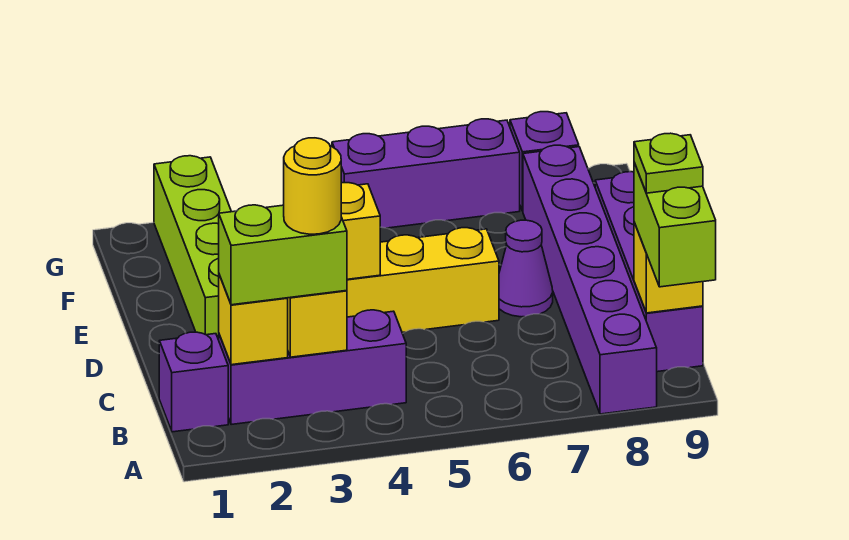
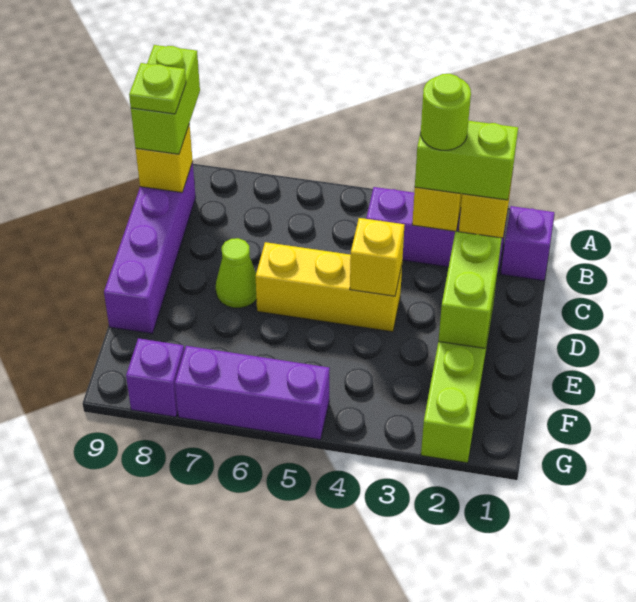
purple 1x6 brick [523,145,657,414] -> none
yellow 1x1 round brick [284,138,341,234] -> lime 1x1 round brick [421,74,471,150]
none -> lime 1x2 brick [438,231,502,348]
purple 1x1 cone [499,220,553,317] -> lime 1x1 cone [216,238,257,308]

